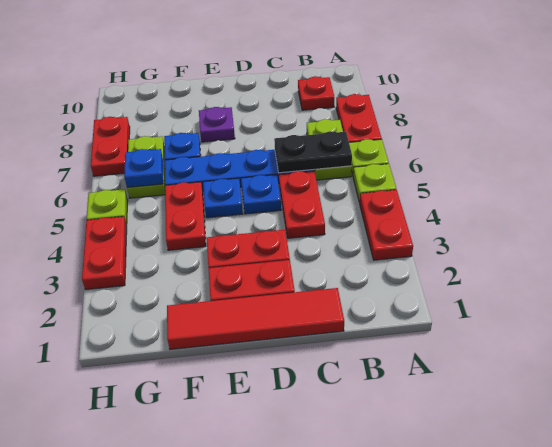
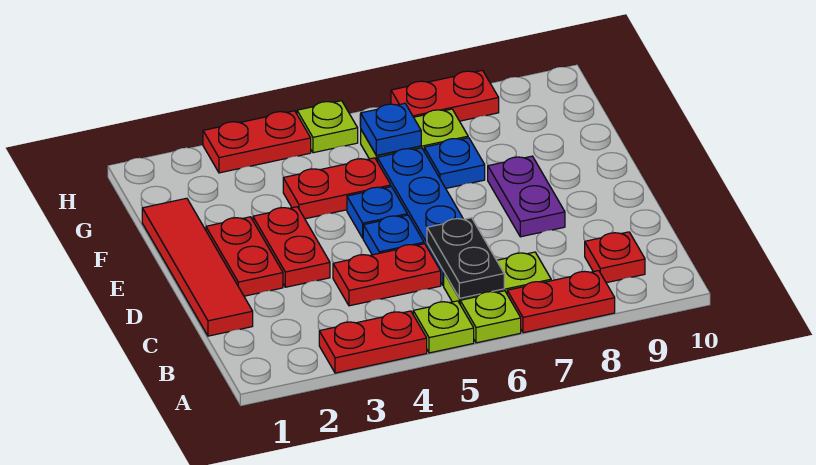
purple 1x1 plate [199,107,235,142] -> purple 1x2 plate [488,156,565,237]

